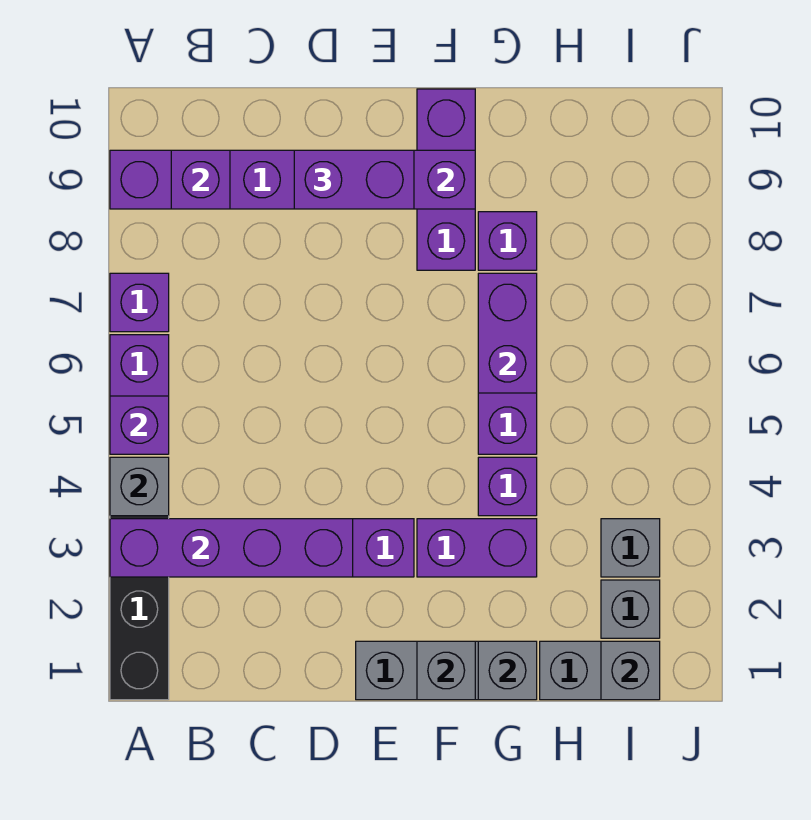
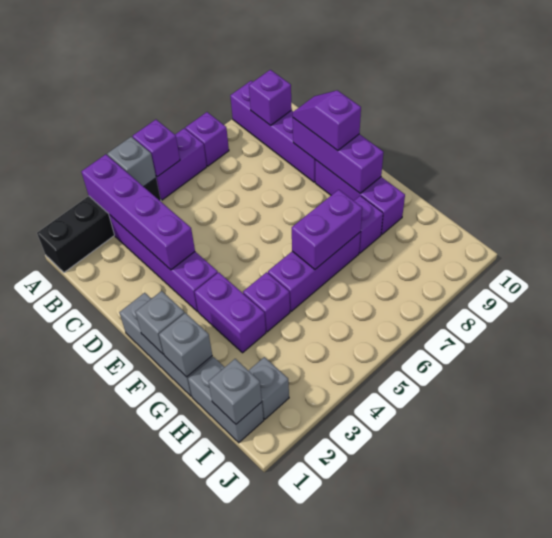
purple 1x2 brick [294,150,414,209] -> purple 1x2 slope [293,90,361,151]
purple 1x3 brick [417,89,475,270] -> purple 1x3 brick turned to [315,160,405,235]
grey 1x1 brick [601,519,660,577] -> none

